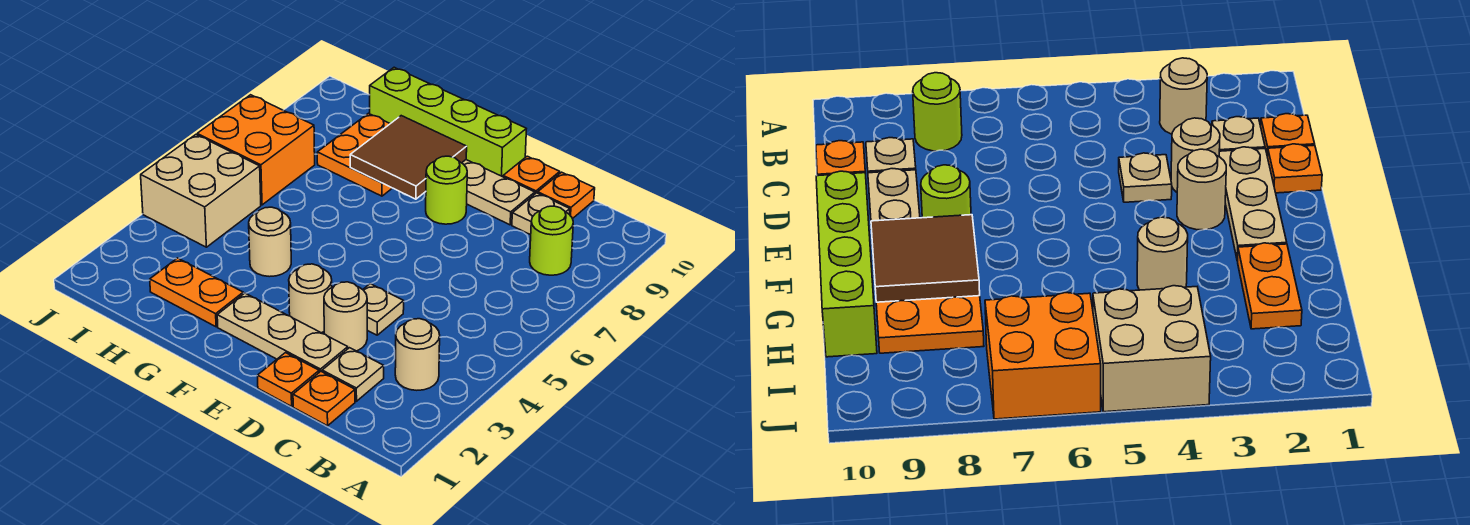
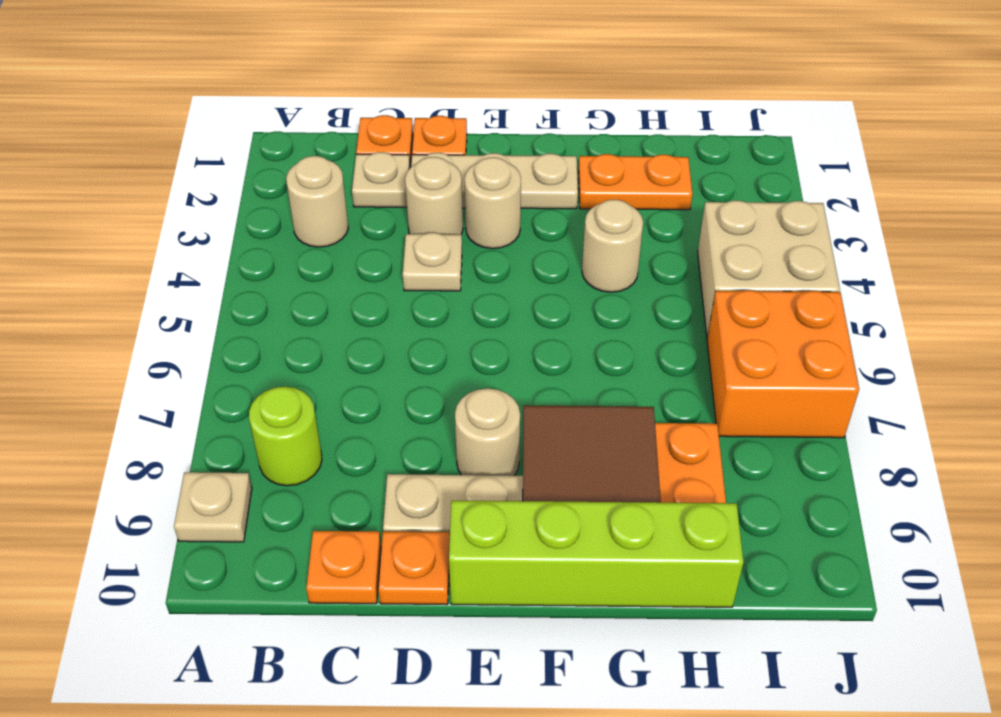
tan 1x1 plate [512,193,570,235] -> tan 1x1 plate moved to [174,472,252,542]
lime 1x1 round brick [426,156,467,224] -> tan 1x1 round brick [455,388,520,476]

